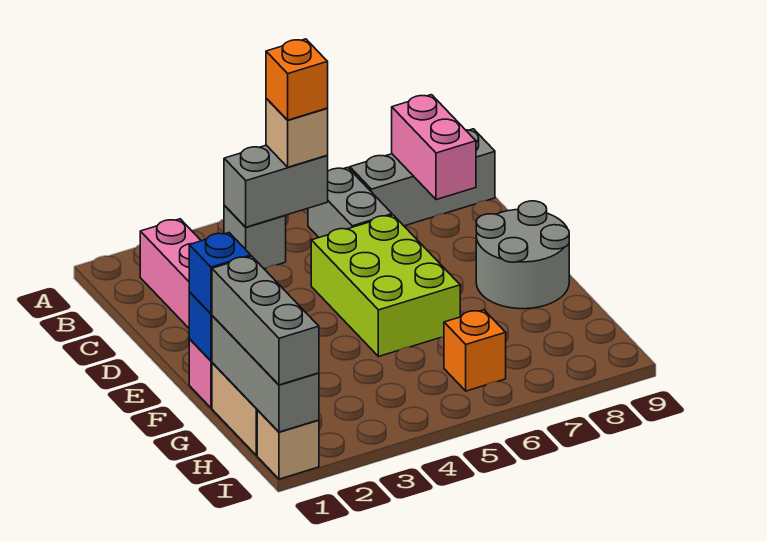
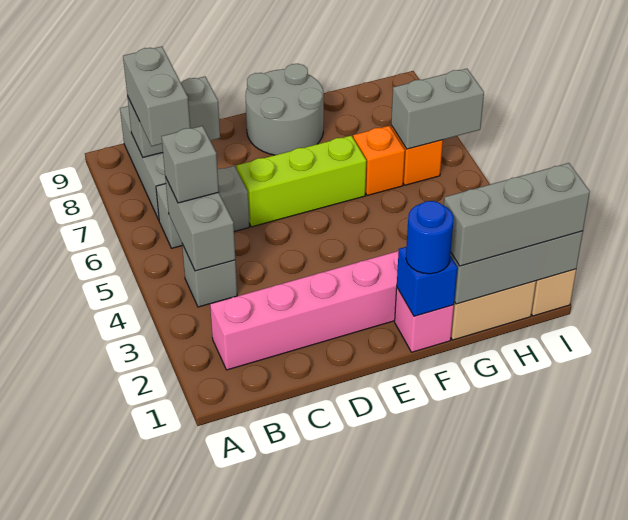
tan 1x1 brick [266,99,328,167] -> grey 1x1 brick [162,126,219,203]
orange 1x1 brick [266,39,328,120] -> orange 1x1 brick moved to [353,126,405,196]
none -> grey 1x2 brick [123,46,190,146]
pink 1x2 brick [392,95,476,200] -> grey 1x2 brick [127,77,220,157]
lime 2x3 brick [311,215,460,357] -> lime 1x3 brick [236,136,366,227]
blue 1x1 brick [189,233,251,314] -> blue 1x1 round brick [406,201,454,274]
none -> grey 1x2 brick [391,69,484,149]

